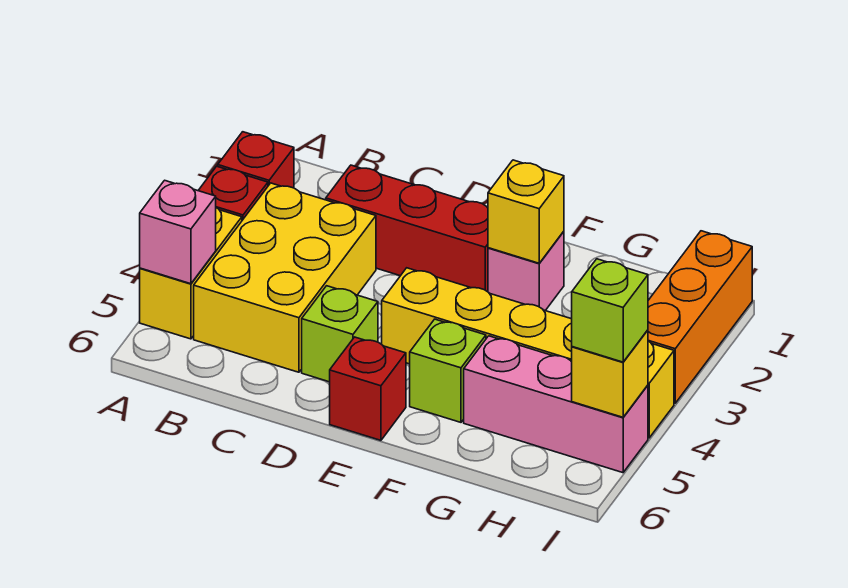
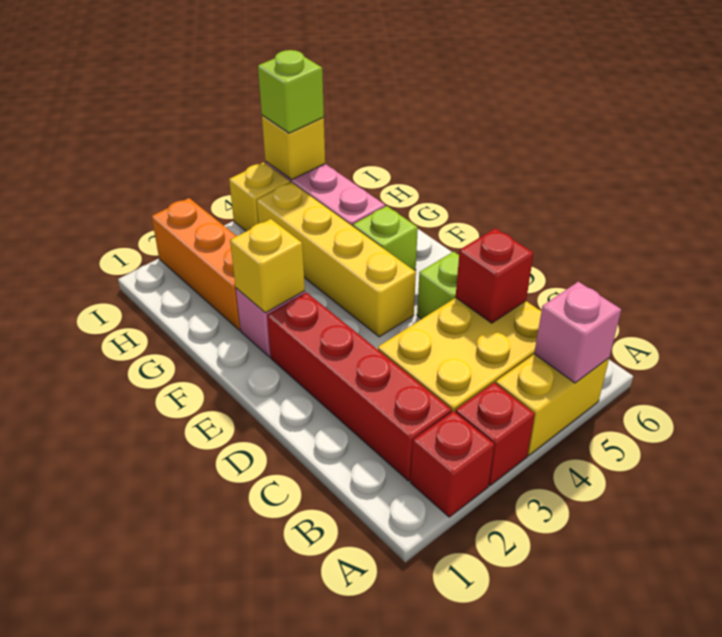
red 1x3 brick [326,165,488,292] -> red 1x4 brick [267,292,452,481]
red 1x1 brick [330,337,406,440] -> red 1x1 brick moved to [456,228,534,323]
orange 1x3 brick [648,231,752,403] -> orange 1x3 brick turned to [151,198,241,330]

